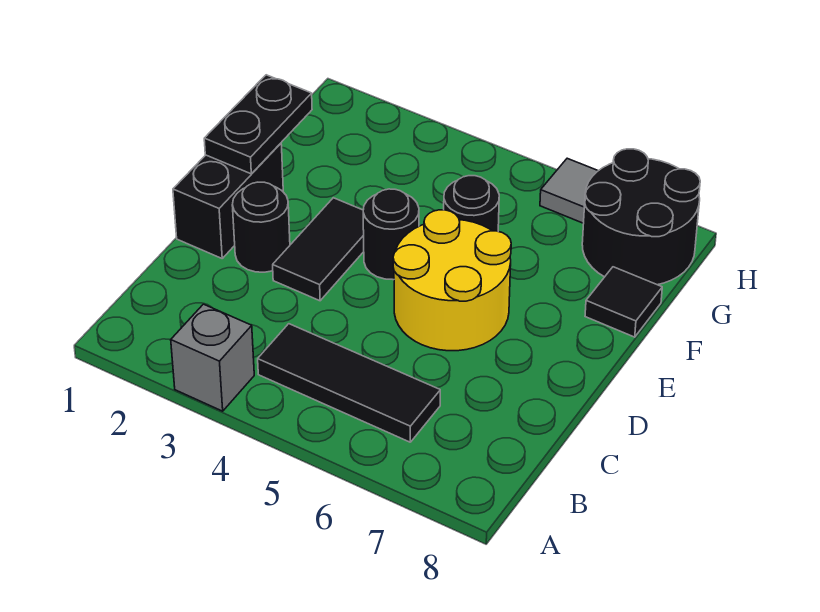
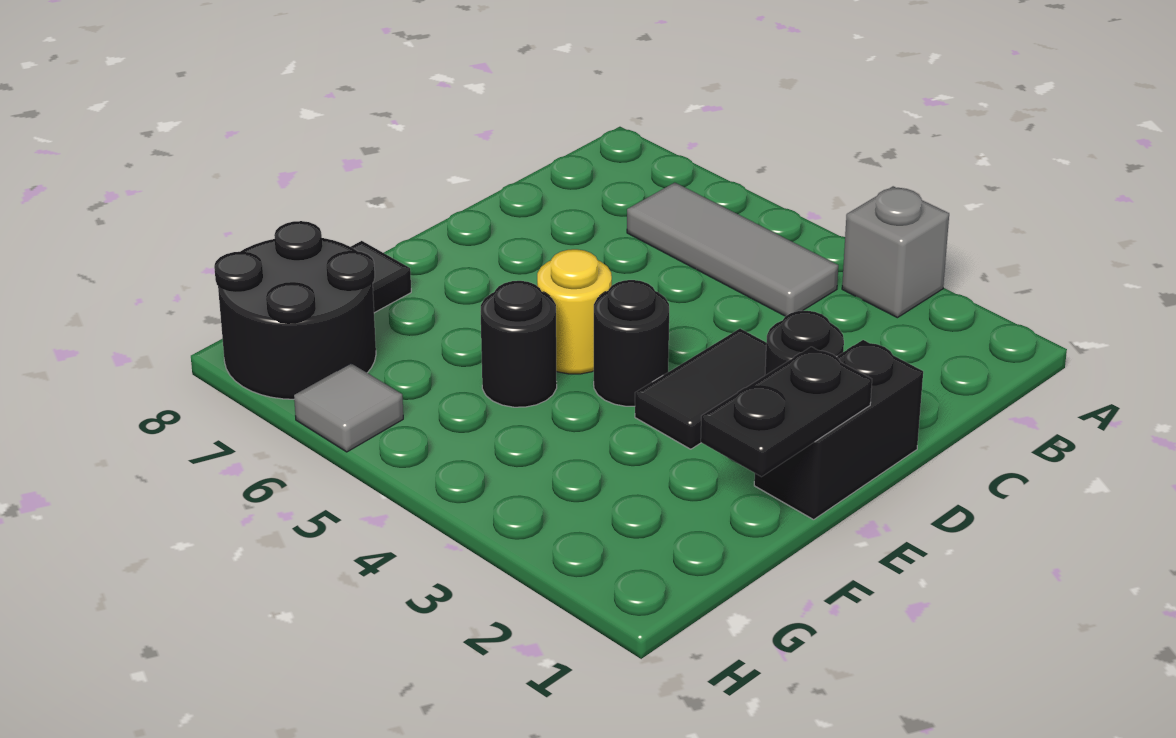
black 1x3 tile [258,324,440,442] -> grey 1x3 tile [627,183,838,316]
yellow 2x2 round brick [393,210,511,351] -> yellow 1x1 round brick [537,249,612,374]

